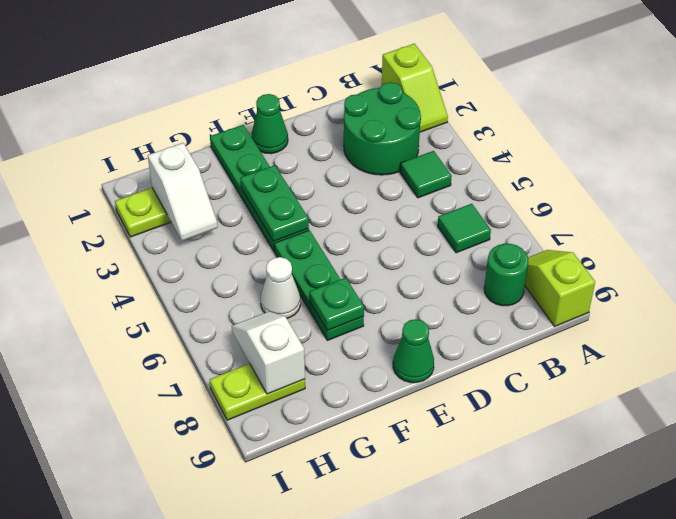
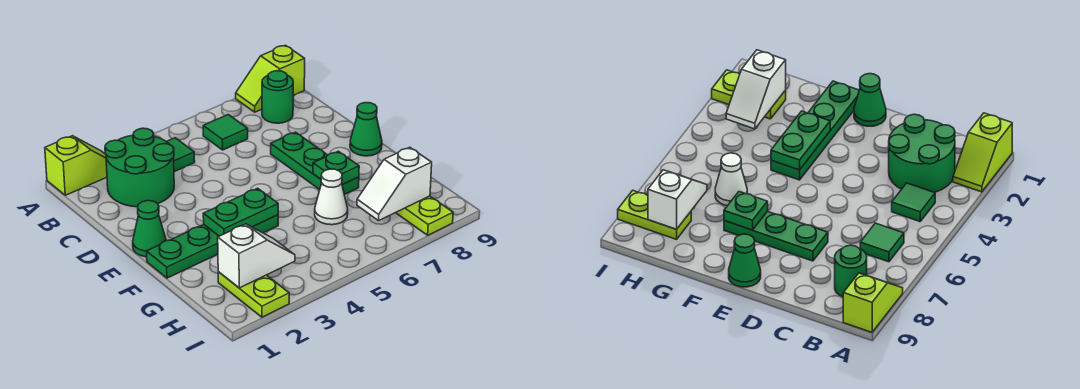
green 1x3 plate [274,230,364,341] -> green 1x3 plate turned to [271,132,359,195]

